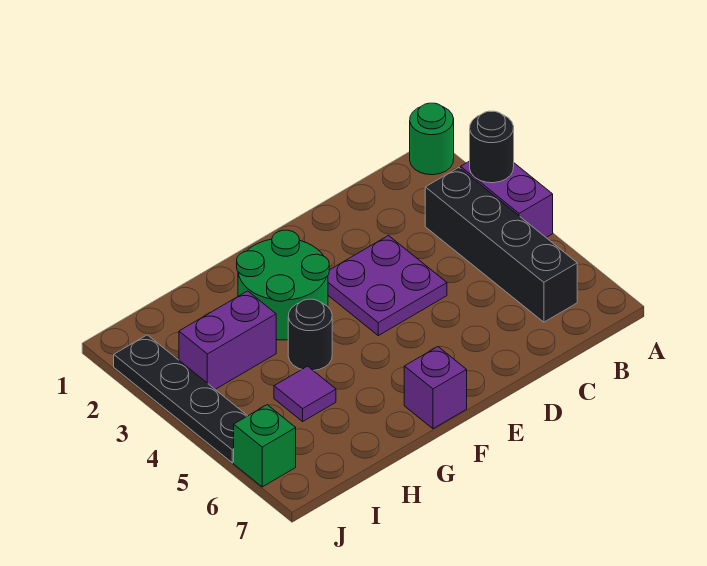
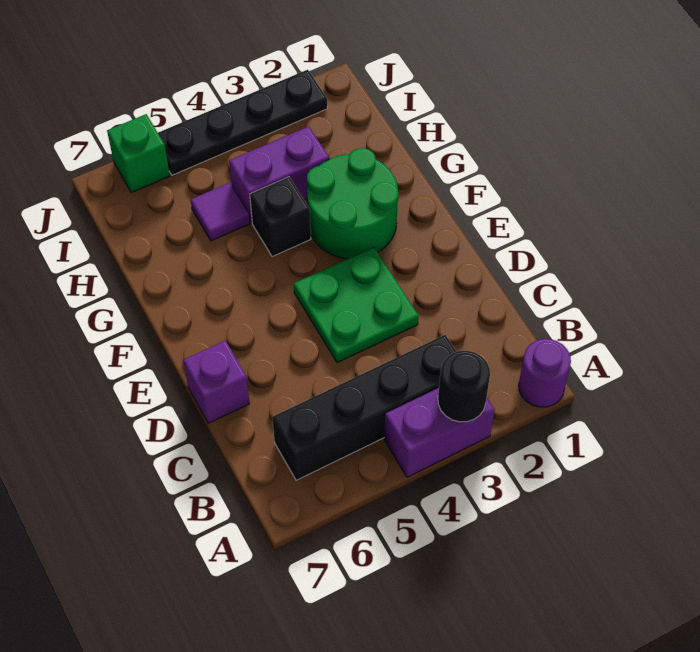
green 1x1 round brick [410,103,454,175] -> purple 1x1 round brick [519,339,571,407]
purple 2x2 plate [328,236,447,336] -> green 2x2 plate [294,247,419,363]
purple 1x1 brick [404,347,467,429] -> purple 1x1 brick moved to [183,341,250,423]
black 1x1 round brick [288,299,332,371] -> black 1x1 brick [250,177,311,257]
purple 1x2 brick [179,291,276,389] -> purple 1x2 brick turned to [229,126,329,223]

